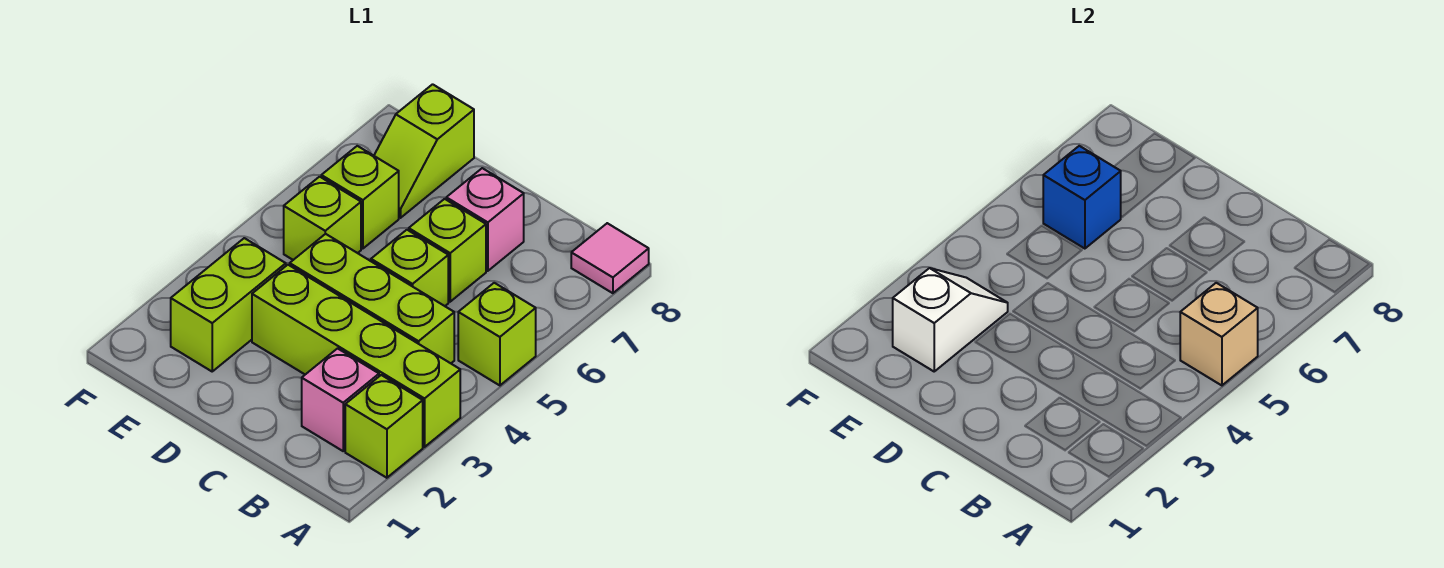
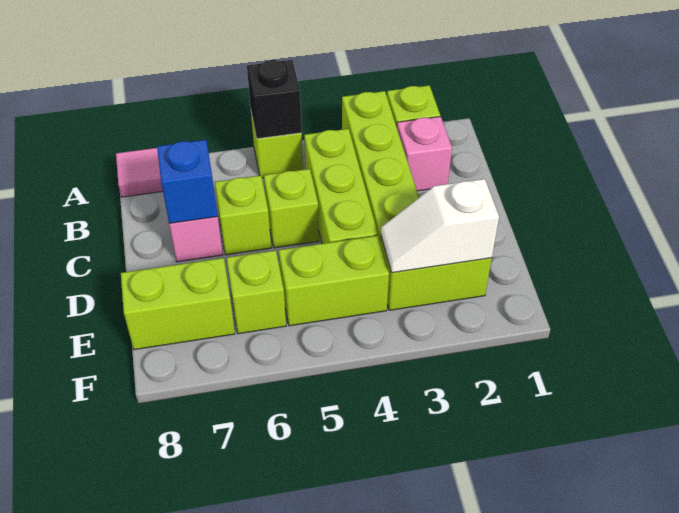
tan 1x1 brick [1180,283,1258,385] -> black 1x1 brick [247,60,302,139]
lime 1x1 brick [284,177,361,260] -> lime 1x2 brick [279,236,389,326]
blue 1x1 brick [1043,146,1121,249] -> blue 1x1 brick moved to [157,140,218,223]
lime 1x2 slope [374,84,474,218] -> lime 1x2 brick [121,258,235,350]

